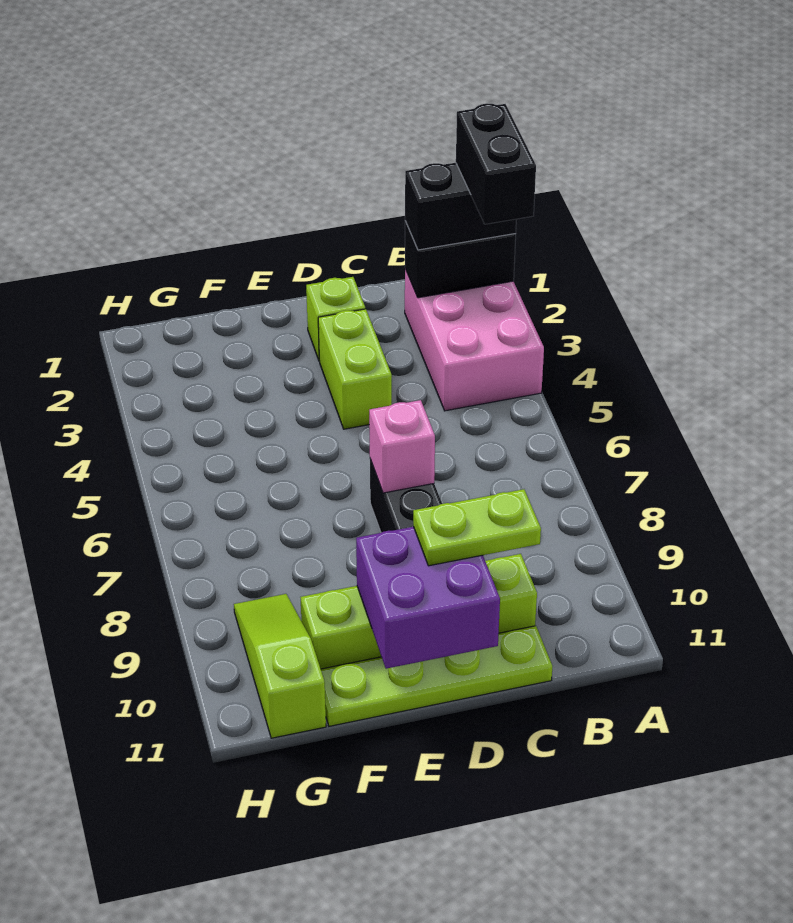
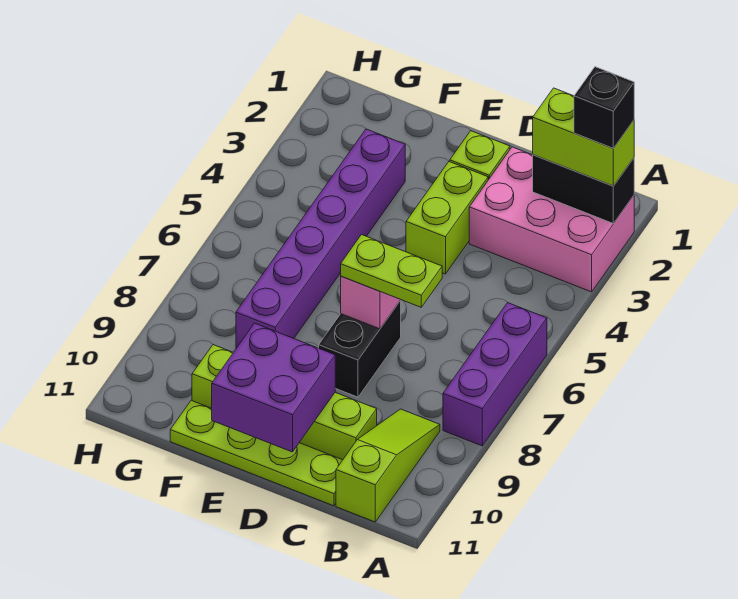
pink 2x3 brick [405,269,544,411] -> pink 2x3 brick turned to [469,147,634,292]
black 1x2 brick [405,163,516,250] -> lime 1x2 brick [533,88,634,186]
black 1x2 brick [456,104,536,224] -> black 1x1 brick [574,67,634,148]
none -> purple 1x3 brick [443,303,547,446]
lime 1x2 plate [413,489,541,566] -> lime 1x2 plate moved to [341,235,442,307]
none -> purple 1x6 brick [236,129,405,348]
lime 1x3 slope [234,594,326,738] -> lime 1x3 slope moved to [336,409,440,522]

